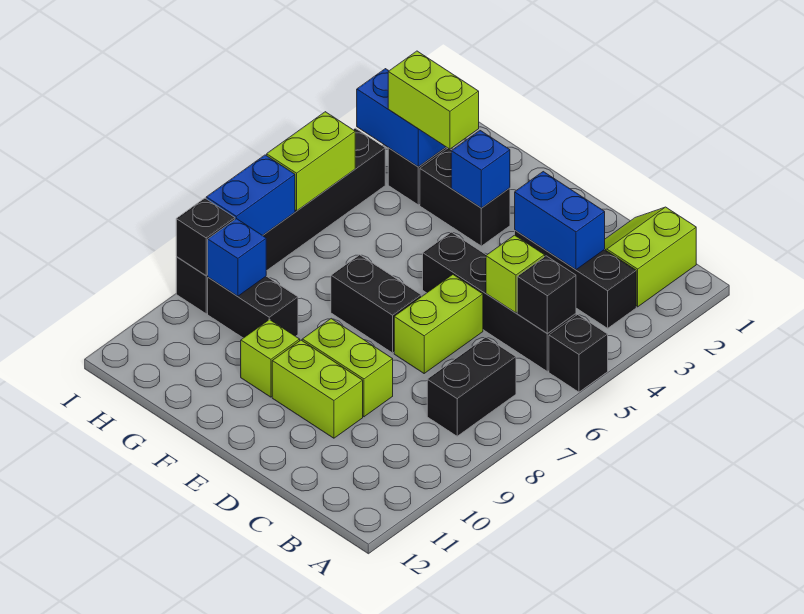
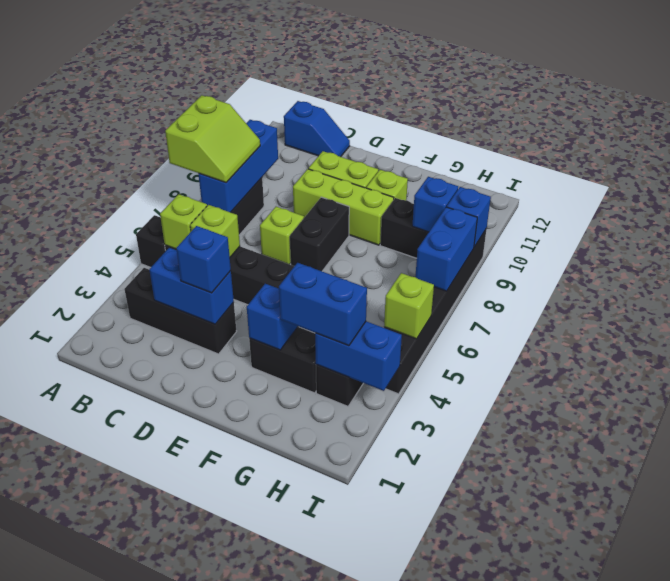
lime 2x2 slope [604,207,696,307] -> lime 2x2 slope moved to [165,95,260,183]
black 1x1 brick [517,256,576,334] -> lime 1x1 brick [160,194,207,249]
none -> blue 1x3 brick [199,120,278,212]
none -> blue 1x2 slope [284,101,350,157]
none -> blue 1x1 brick [176,226,231,293]
lime 1x2 brick [394,275,483,373] -> lime 1x1 brick [260,207,304,264]
lime 1x2 brick [302,319,393,417] -> lime 1x3 brick [293,169,394,245]
black 1x2 brick [331,255,421,353] -> black 1x2 brick turned to [290,197,349,271]
lime 1x2 brick [388,51,479,149] -> blue 1x2 brick [279,263,367,346]
lime 1x2 brick [267,112,355,211] -> lime 1x1 brick [384,273,434,339]
black 1x1 brick [176,198,235,275] -> blue 1x1 brick [447,187,491,247]

